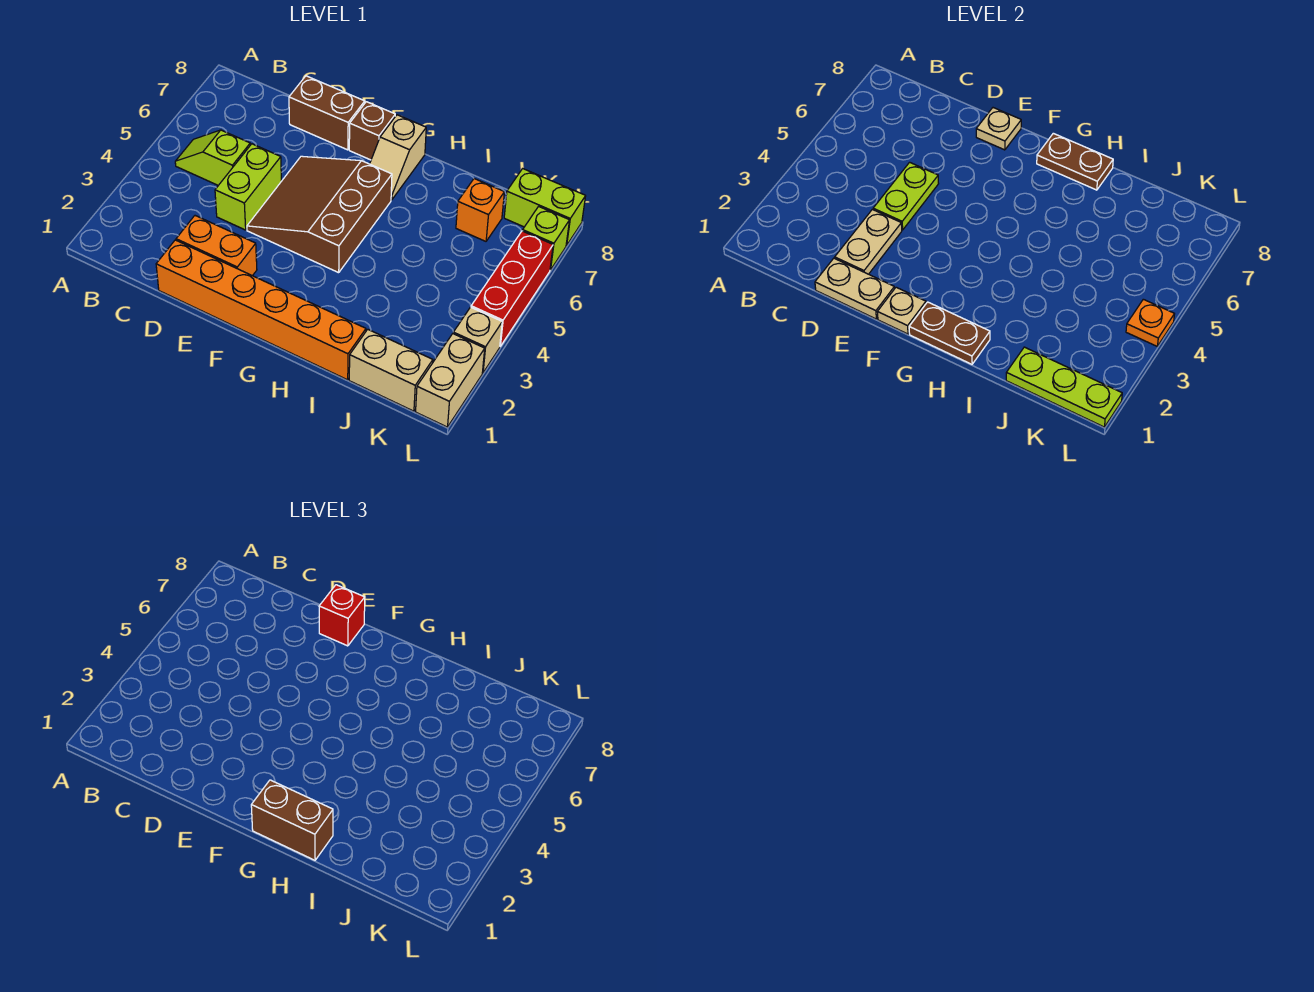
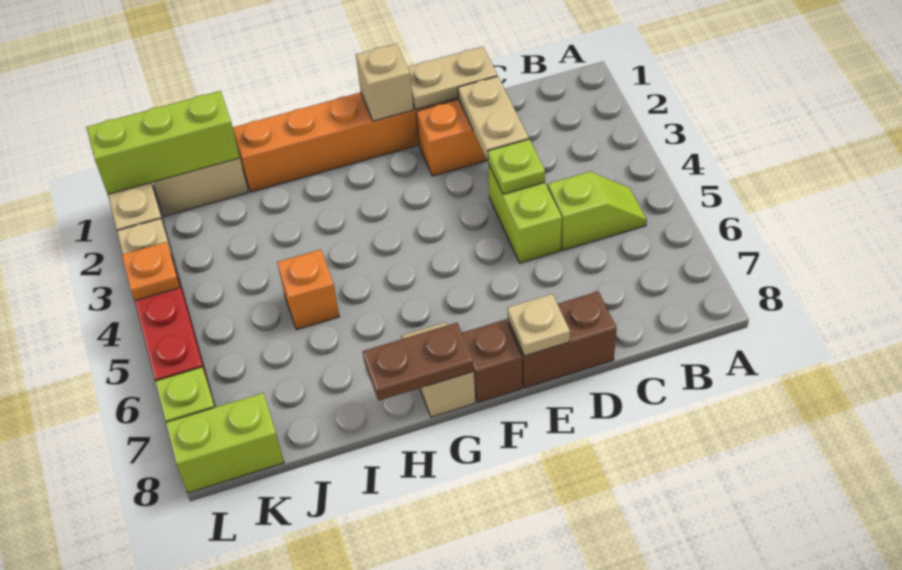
lime 1x2 plate [873,162,939,230] -> lime 1x1 plate [488,139,545,194]
brown 3x3 slope [247,156,392,273] -> none
red 1x1 brick [319,585,365,646] -> none
tan 1x1 plate [878,287,926,334] -> tan 1x1 brick [356,44,413,121]
brown 1x2 plate [909,302,990,364] -> none
brown 1x2 brick [251,780,333,860] -> none
lime 1x3 plate [1006,347,1122,427] -> lime 1x3 brick [87,91,240,194]
orange 1x1 brick [456,179,504,241] -> orange 1x1 brick moved to [277,249,340,330]

